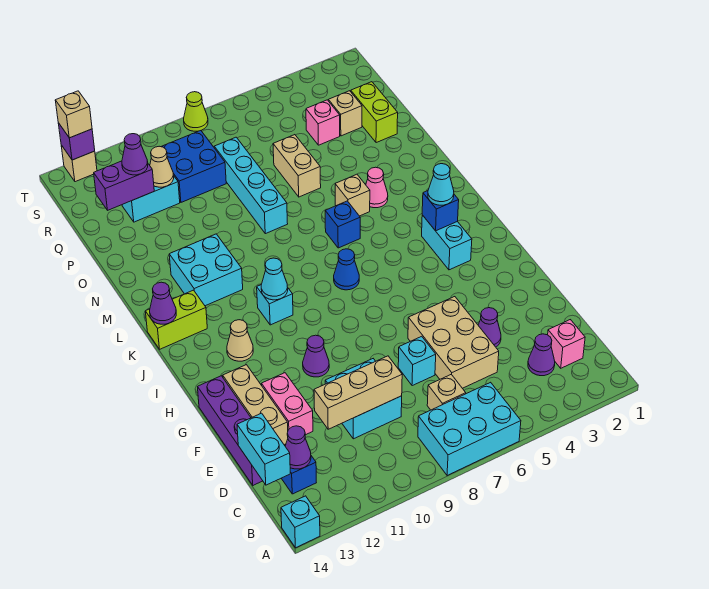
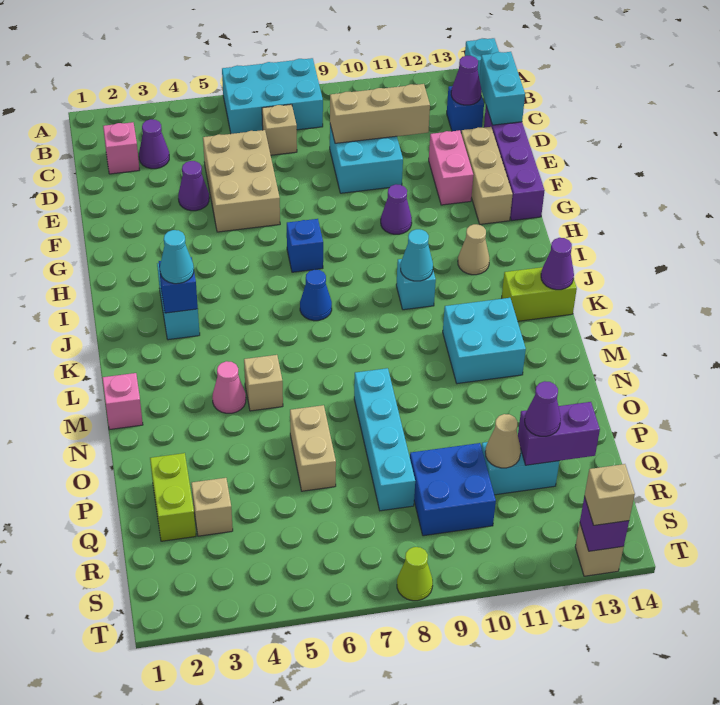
cyan 1x1 brick [398,336,436,386] -> none
blue 1x1 brick [325,201,360,248] -> blue 1x1 brick moved to [287,219,323,272]
pink 1x1 brick [306,100,340,145] -> pink 1x1 brick moved to [102,373,143,430]

